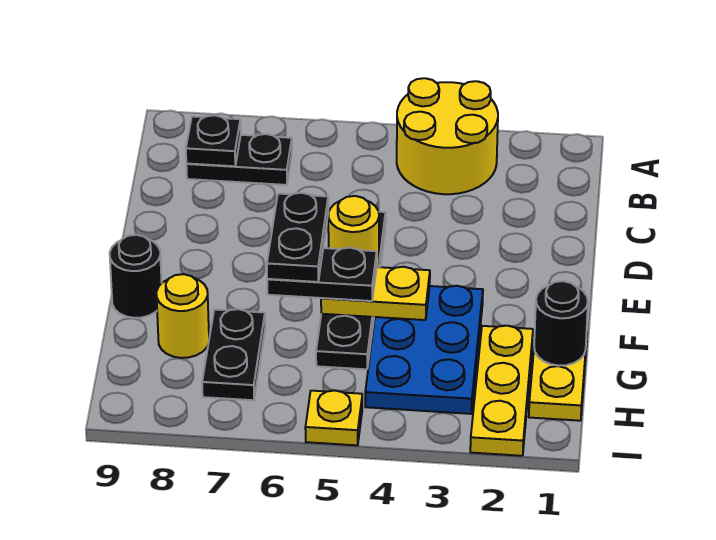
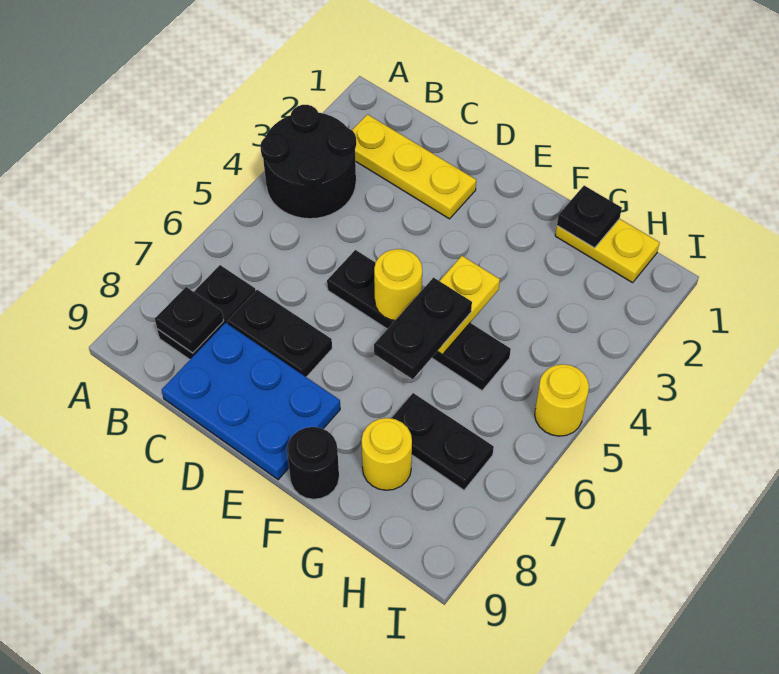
yellow 2x2 round brick [397,78,498,194] -> black 2x2 round brick [260,105,356,219]
black 1x2 plate [267,193,328,282] -> black 1x2 plate moved to [227,290,332,377]
blue 2x3 plate [365,286,483,414] -> blue 2x3 plate moved to [162,323,340,480]
black 1x1 round brick [534,281,588,366] -> black 1x1 plate [557,186,622,248]
yellow 1x3 plate [470,326,533,456] -> yellow 1x3 plate moved to [352,114,476,219]
yellow 1x1 plate [305,390,362,445] -> yellow 1x1 round brick [535,364,589,436]

